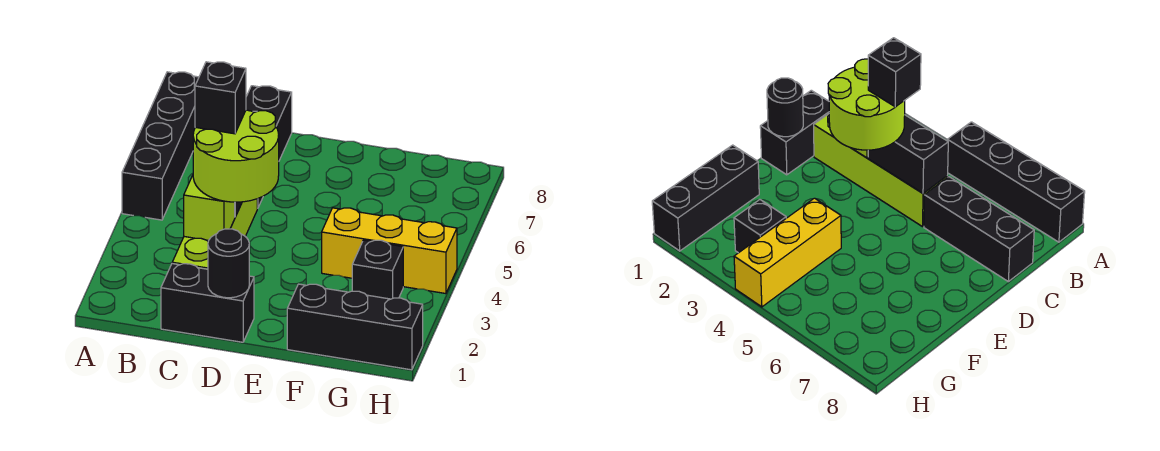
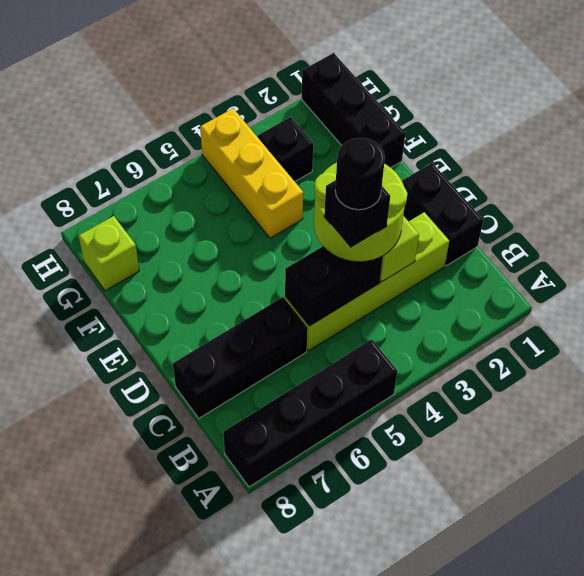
black 1x1 round brick [208,229,249,298] -> black 1x1 round brick moved to [335,138,385,210]
none -> lime 1x1 brick [79,216,139,291]

